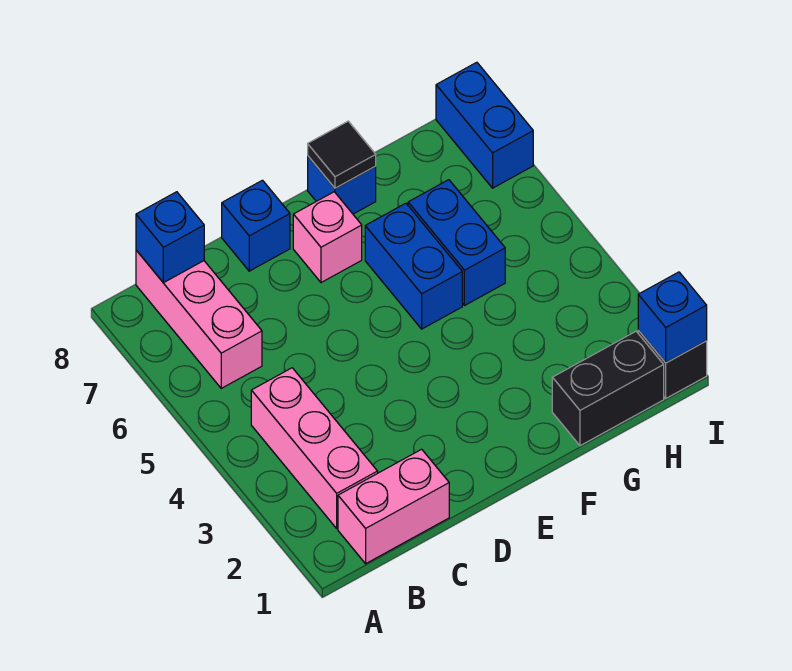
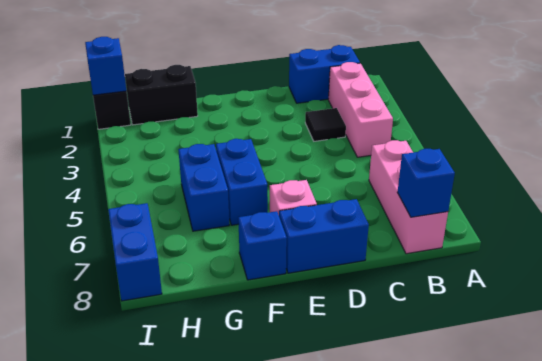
pink 1x2 brick [338,449,449,564] -> blue 1x2 brick [289,45,360,103]
blue 1x1 brick [222,180,290,271] -> blue 1x2 brick [279,199,369,273]
black 1x1 tile [308,121,376,188] -> black 1x1 tile moved to [305,108,346,141]

